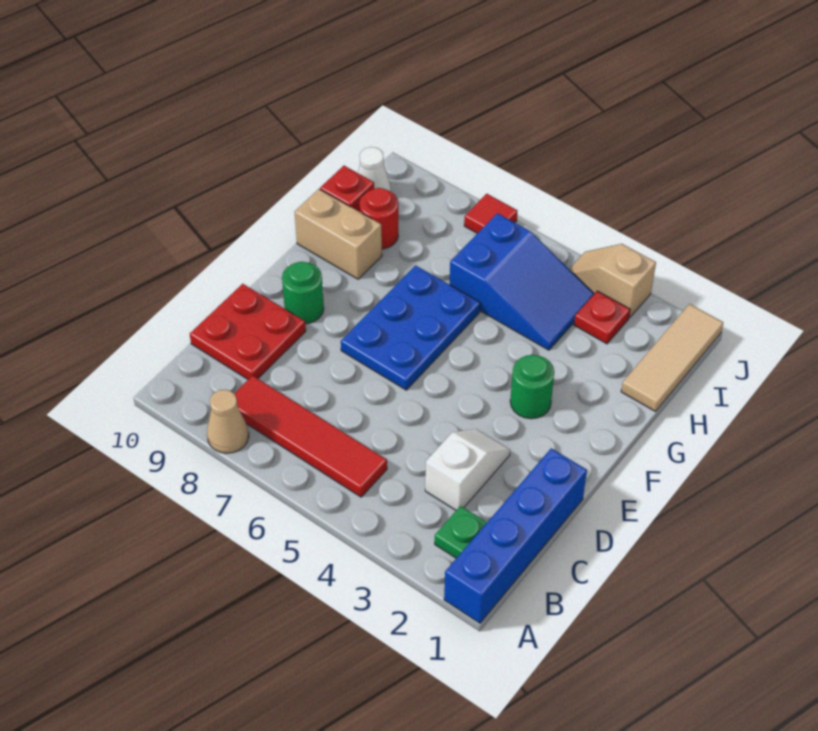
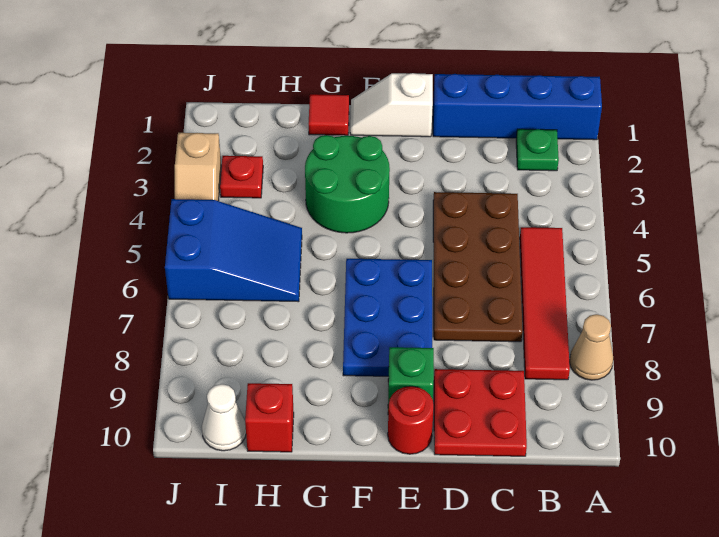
white 1x2 slope [425,429,510,510] -> white 1x2 slope moved to [350,73,433,137]
none -> brown 2x4 plate [433,192,523,342]
blue 2x3 plate [341,265,480,390] -> blue 2x3 plate turned to [343,259,432,376]
green 1x1 round brick [282,262,324,324] -> green 1x1 brick [388,347,434,409]
green 1x1 round brick [510,355,554,419] -> green 2x2 round brick [305,135,390,233]
tan 1x2 brick [295,189,382,279] -> none
tan 1x3 tile [621,304,723,411] -> none
blue 2x3 slope [450,213,594,350] -> blue 2x3 slope turned to [165,199,302,302]
red 1x1 round brick [360,188,398,249] -> red 1x1 round brick moved to [388,386,434,454]
red 1x1 tile [464,194,517,233] -> red 1x1 tile moved to [309,94,349,135]

